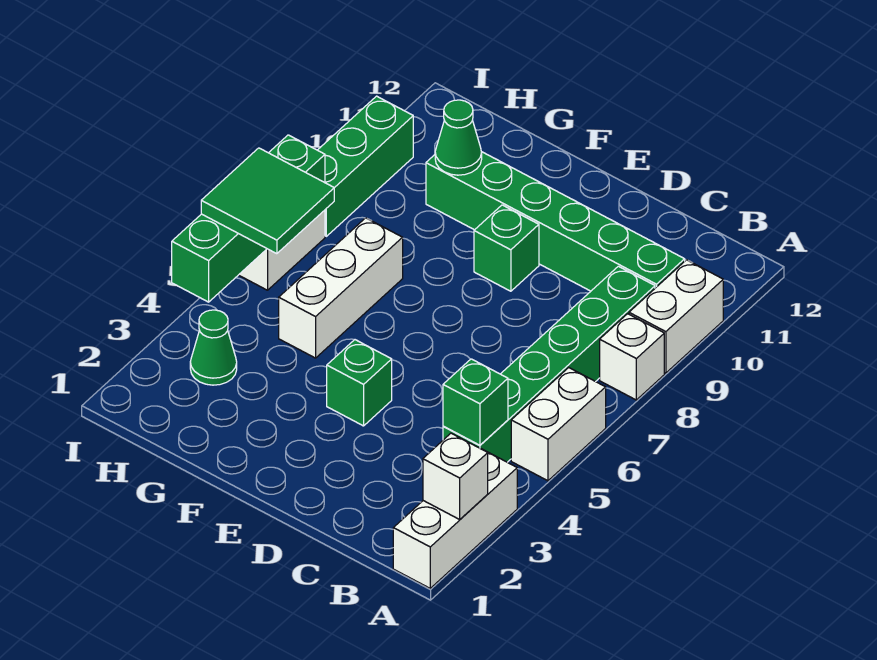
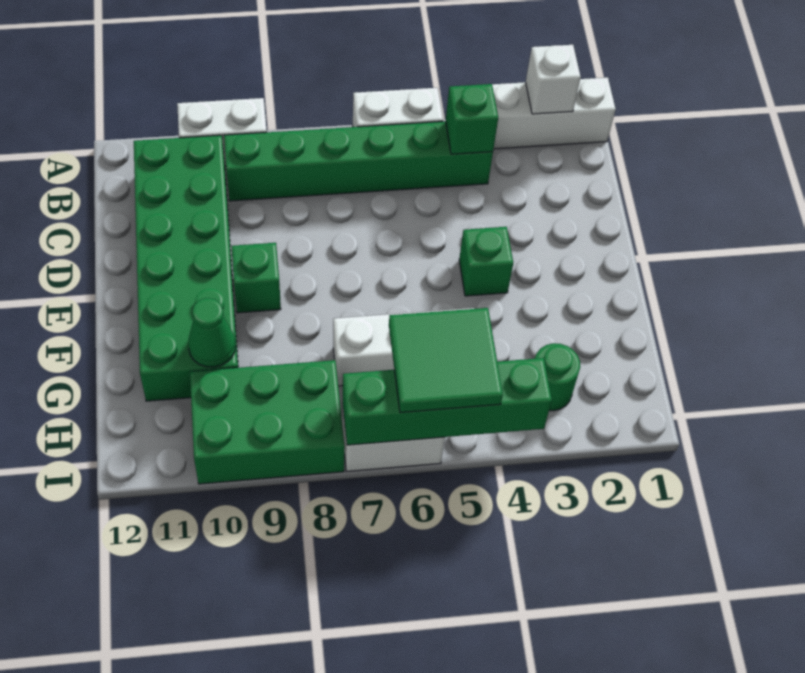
white 1x1 brick [600,314,664,400] -> none
green 1x6 brick [426,152,685,291] -> green 2x6 brick [134,135,238,401]
green 1x1 cone [190,310,237,385] -> green 1x1 round brick [535,343,580,411]
green 1x3 brick [318,96,413,236] -> green 2x3 brick [190,360,345,484]

